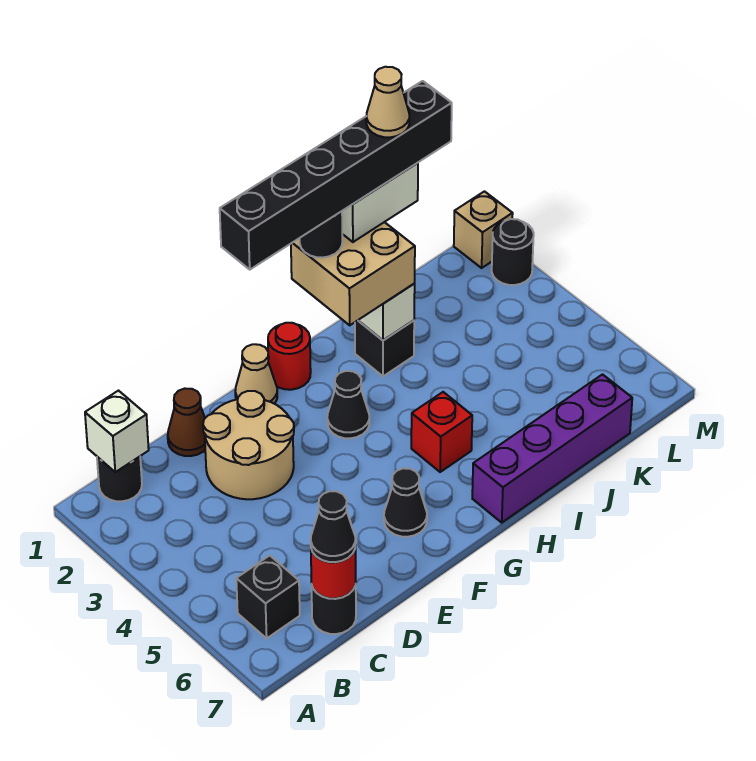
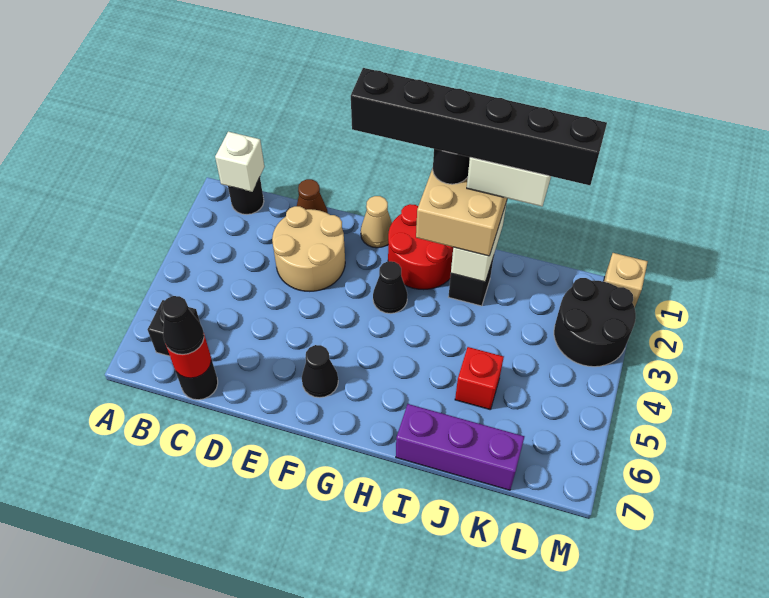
red 1x1 round brick [268,323,311,390] -> red 2x2 round brick [388,204,453,290]
red 1x1 brick [411,392,472,472] -> red 1x1 brick moved to [455,347,504,409]
purple 1x4 brick [472,375,632,523] -> purple 1x3 brick [396,404,524,490]
tan 1x1 cone [366,67,409,137] -> none
black 1x1 round brick [492,219,534,285] -> black 2x2 round brick [554,278,636,367]

